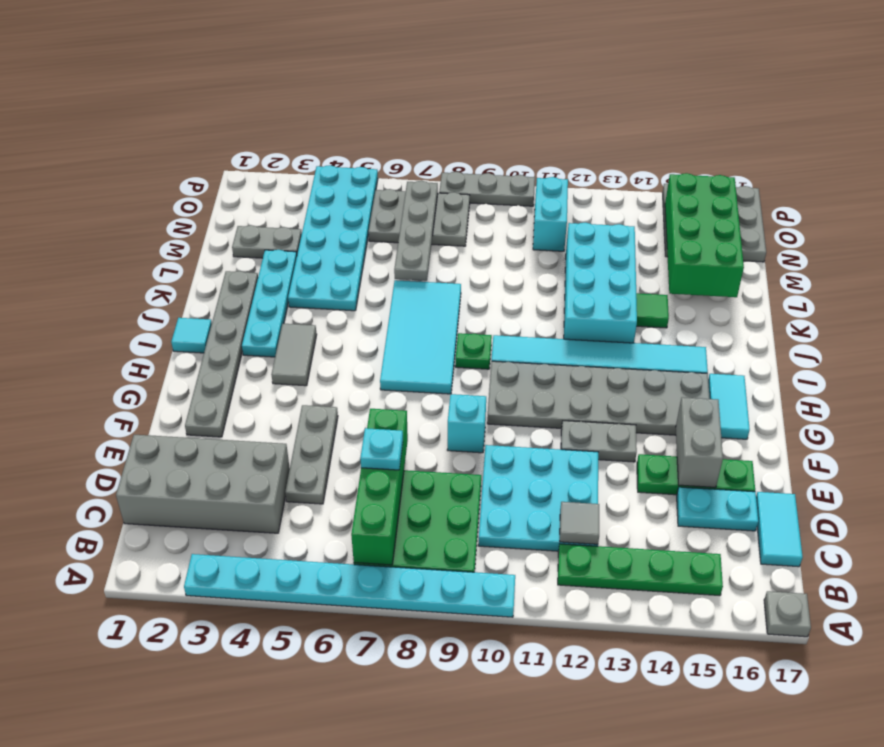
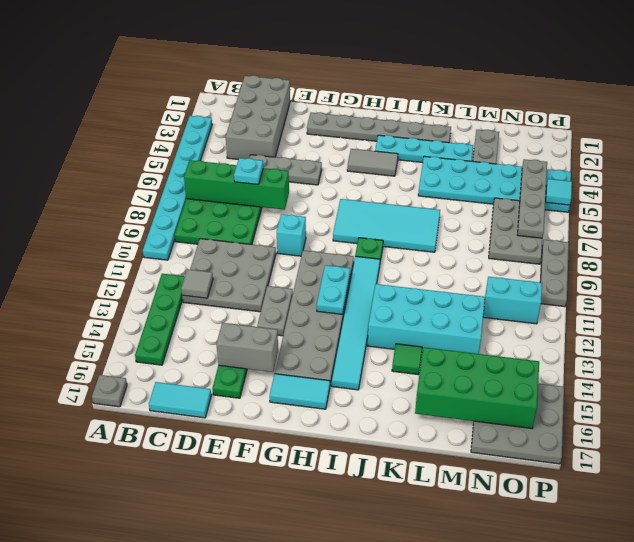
cyan 3x3 plate [478,445,598,551] -> grey 3x3 plate [182,239,276,312]
cyan 1x2 plate [677,487,758,531] -> cyan 1x2 plate moved to [317,265,350,314]
cyan 1x1 tile [171,318,212,353] -> cyan 1x1 tile moved to [546,179,572,205]
grey 1x4 plate [394,181,438,281] -> grey 1x4 plate turned to [518,159,547,238]

